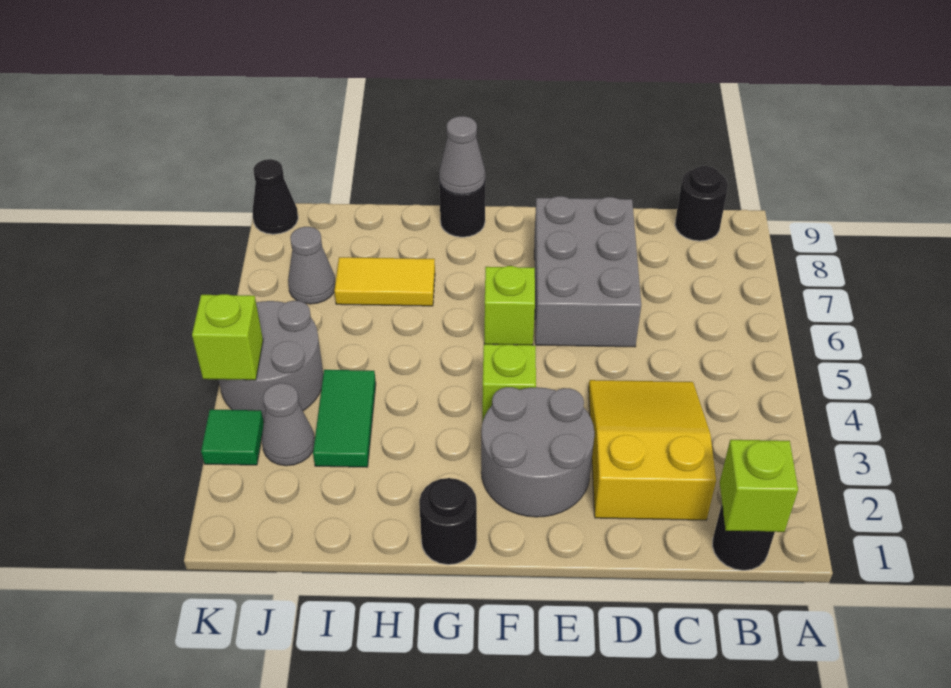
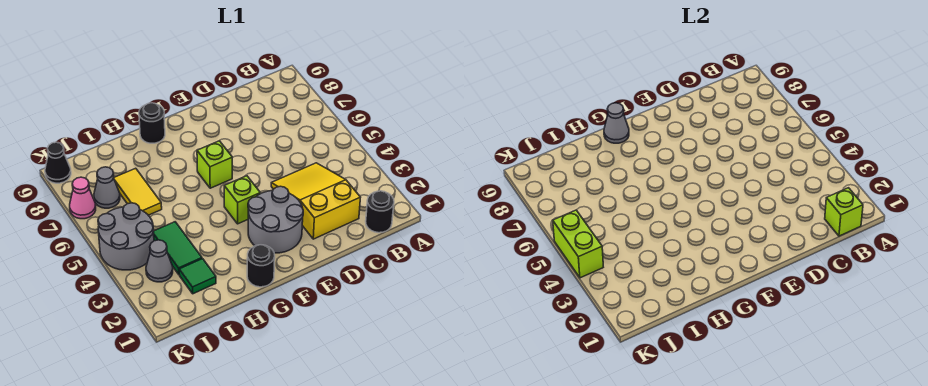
black 1x1 round brick [675,166,728,241] -> none
grey 2x3 brick [534,196,641,347] -> none
yellow 1x2 tile [334,257,435,306] -> yellow 1x2 tile turned to [114,168,162,215]
green 1x1 tile [201,410,264,465] -> green 1x1 tile moved to [179,259,216,294]
lime 1x1 brick [192,294,263,380] -> lime 1x2 brick [553,210,603,278]
none -> pink 1x1 cone [70,177,96,219]

